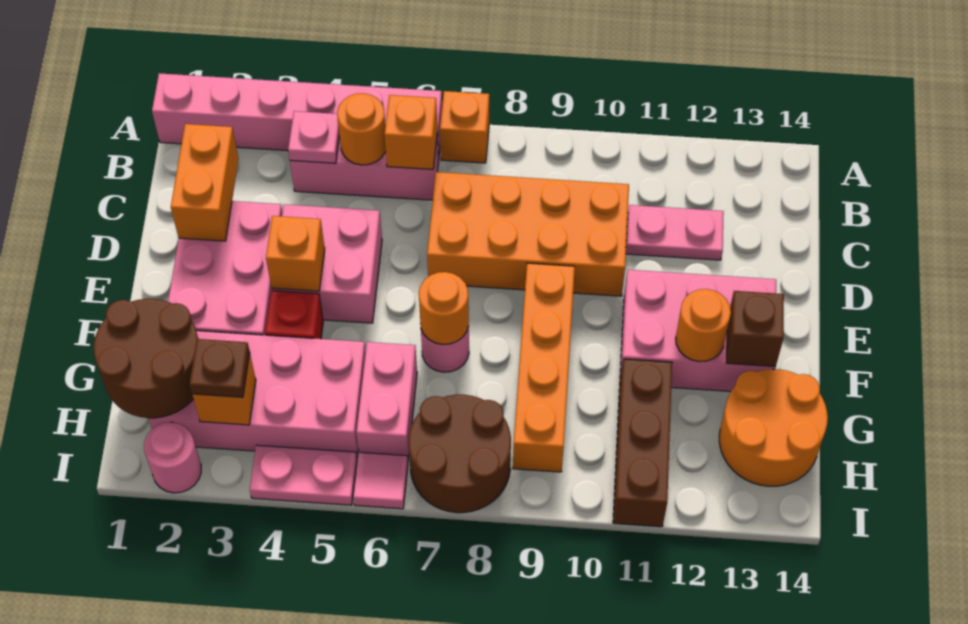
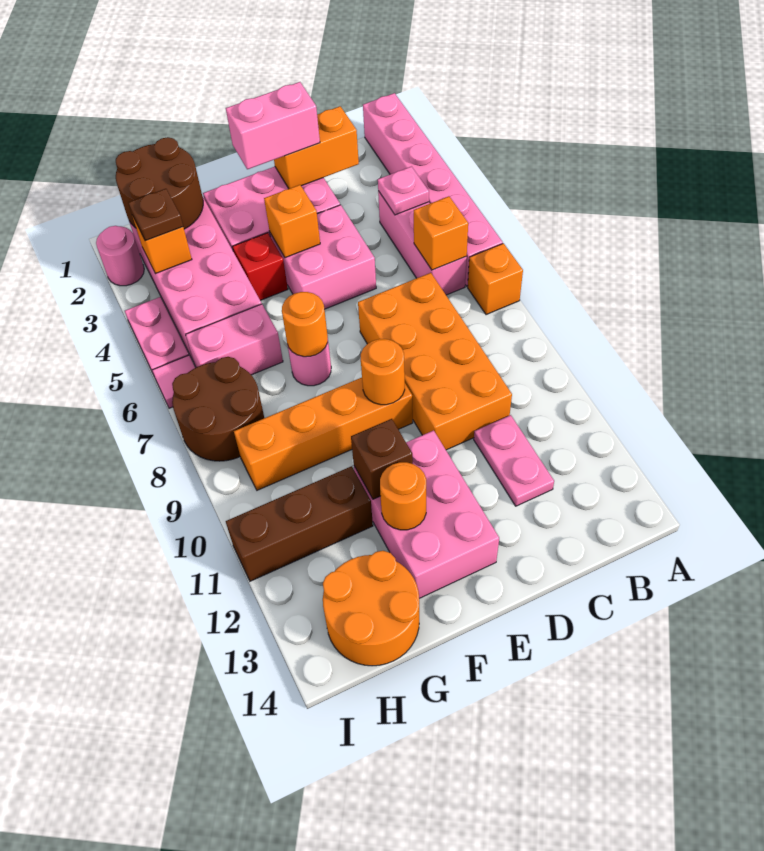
orange 1x1 round brick [337,93,386,165] -> orange 1x1 round brick moved to [361,339,405,405]
none -> pink 1x2 brick [226,82,320,169]
brown 1x1 brick [727,291,784,367] -> brown 1x1 brick moved to [351,419,413,499]

